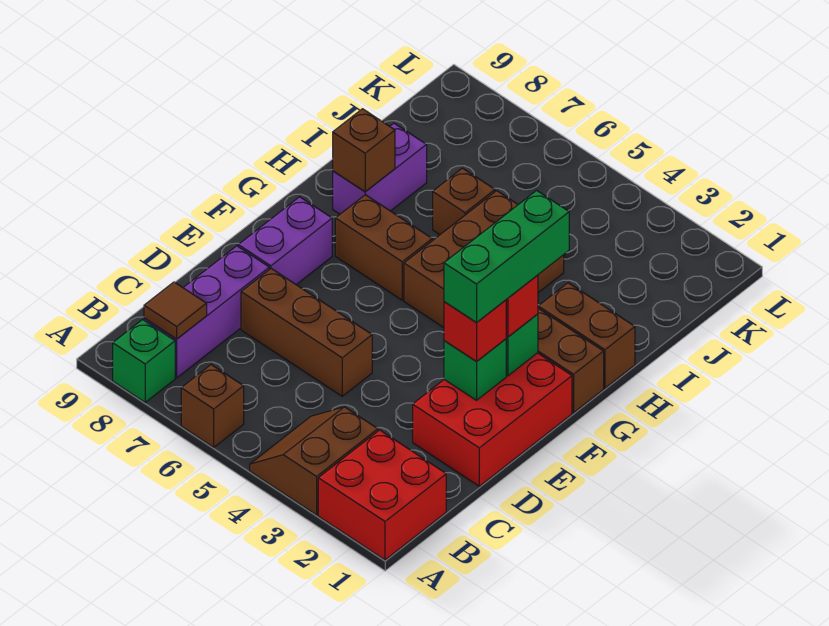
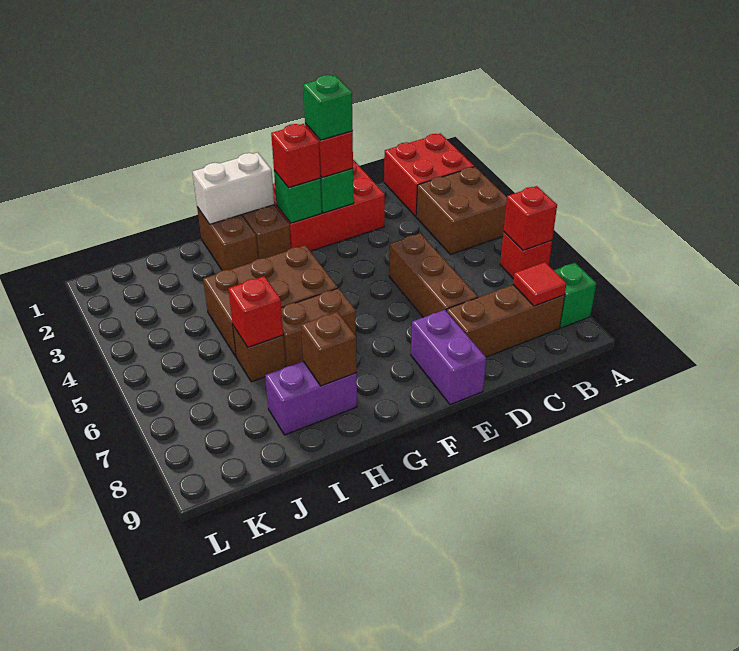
brown 2x2 slope [250,407,378,515] -> brown 2x2 brick [416,167,507,254]
brown 1x1 brick [181,365,244,447] -> red 1x1 brick [500,232,552,279]
none -> red 1x1 brick [504,186,557,250]
purple 1x3 brick [144,246,269,378] -> brown 1x3 brick [446,285,565,357]
brown 1x1 tile [144,282,207,339] -> red 1x1 tile [513,262,567,306]
green 1x3 brick [444,190,569,322] -> green 1x1 brick [303,75,353,140]
purple 1x2 brick [238,197,332,285] -> purple 1x2 brick turned to [411,310,486,405]
none -> white 1x2 brick [193,152,274,224]
brown 1x2 brick [335,195,432,300] -> brown 1x2 brick turned to [281,288,356,367]
none -> red 1x1 brick [228,276,283,347]

